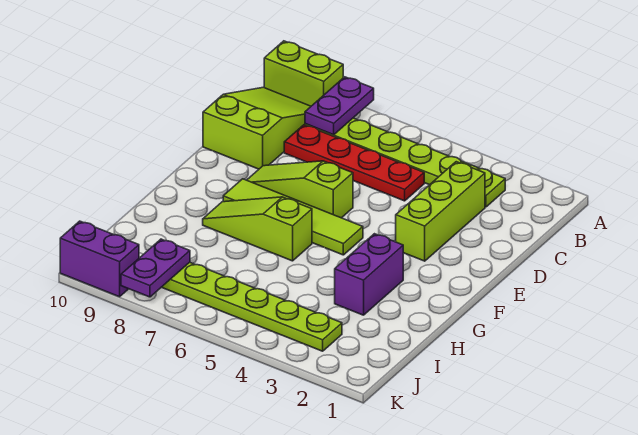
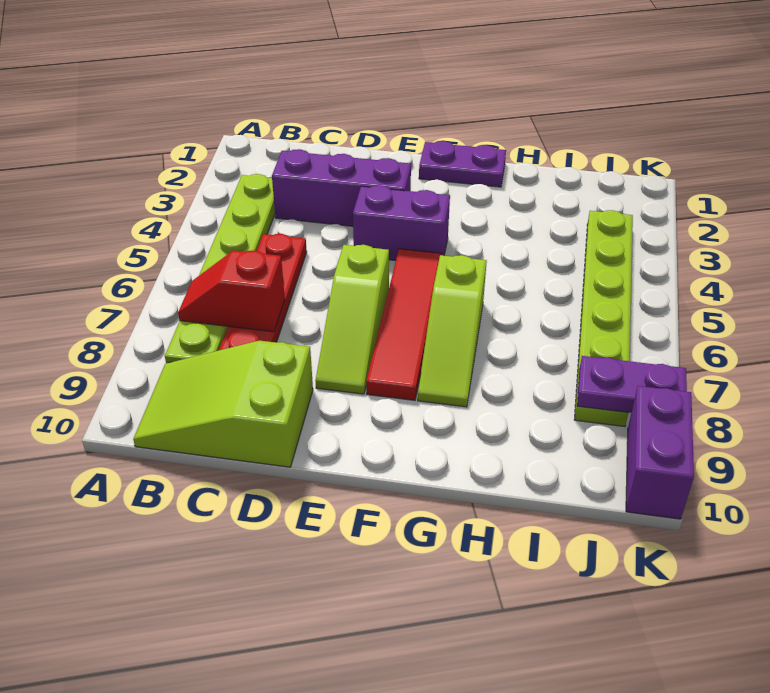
purple 1x2 plate [305,77,374,135] -> purple 1x2 plate moved to [419,141,506,187]
lime 1x2 brick [264,41,343,106] -> none
none -> red 1x2 slope [178,250,285,332]
lime 1x3 brick [396,162,485,261] -> purple 1x3 brick [272,149,411,226]
lime 1x4 tile [223,179,363,255] -> red 1x4 tile [366,249,443,400]
purple 1x2 brick [335,234,403,315] -> purple 1x2 brick moved to [353,185,450,261]

